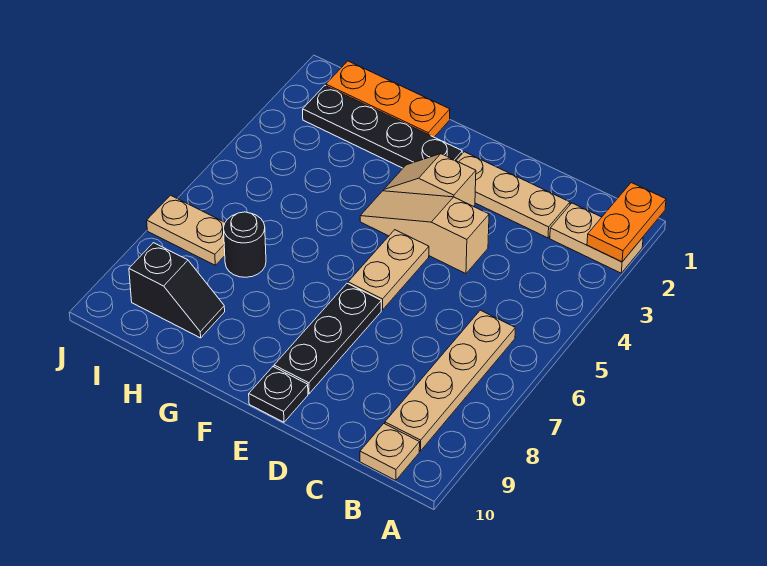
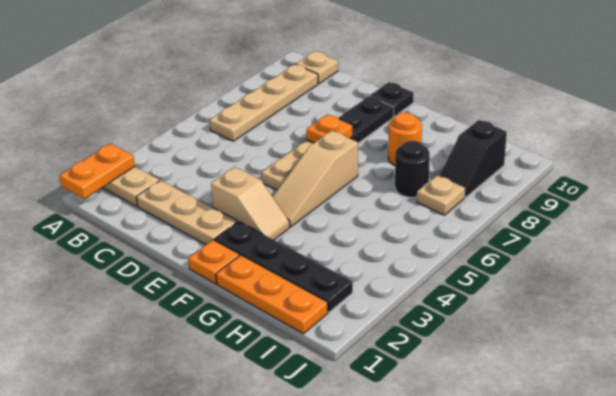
tan 1x3 slope [360,191,489,274] -> tan 1x3 slope turned to [273,130,358,227]
none -> orange 1x1 plate [307,114,353,143]
none -> orange 1x1 plate [188,240,240,284]
none -> orange 1x1 round brick [388,112,422,165]
black 1x2 slope [129,243,225,338] -> black 1x2 slope turned to [440,120,507,198]
tan 1x2 plate [147,195,225,265] -> tan 1x1 plate [417,175,465,215]

